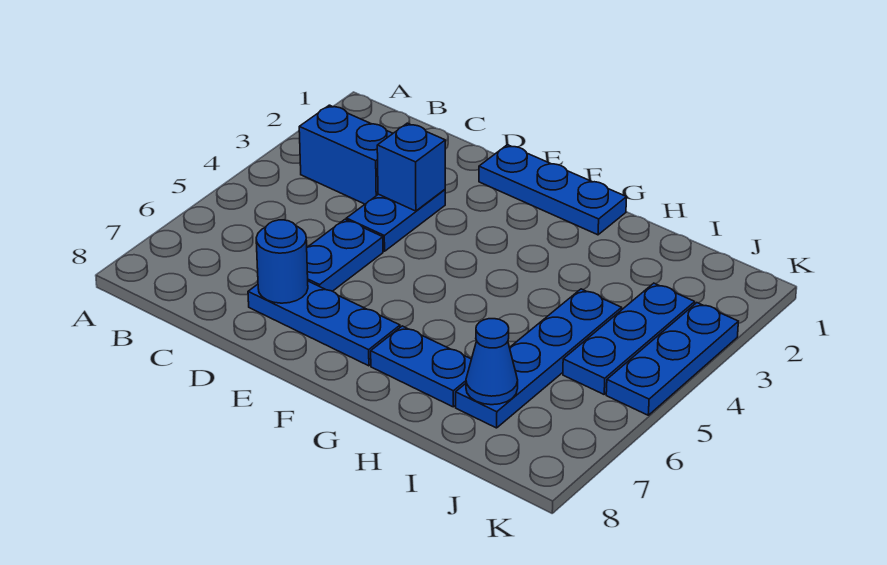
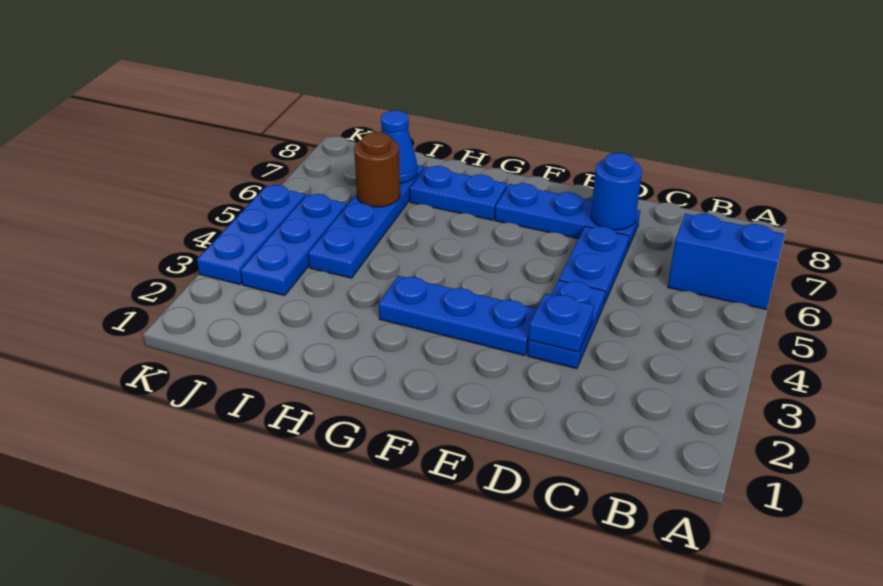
blue 1x2 brick [299,105,393,204] -> blue 1x2 brick moved to [668,214,784,309]
blue 1x1 brick [377,123,445,211] -> blue 1x1 plate [529,294,594,352]
blue 1x3 plate [479,145,627,235] -> blue 1x3 plate moved to [379,276,537,356]
none -> brown 1x1 round brick [354,132,400,207]

